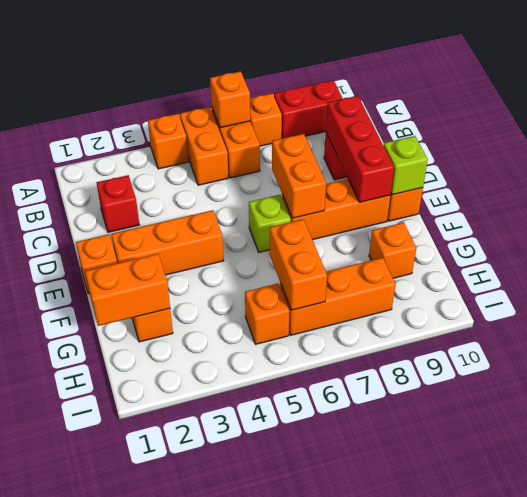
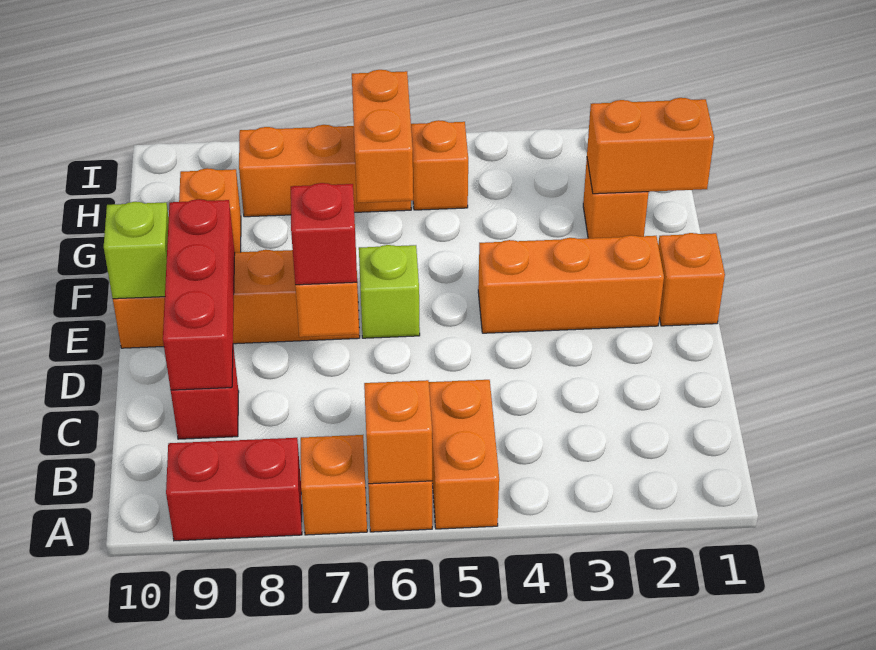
orange 1x1 brick [148,114,188,169] -> none
red 1x1 brick [97,175,139,232] -> red 1x1 brick moved to [291,183,357,285]

